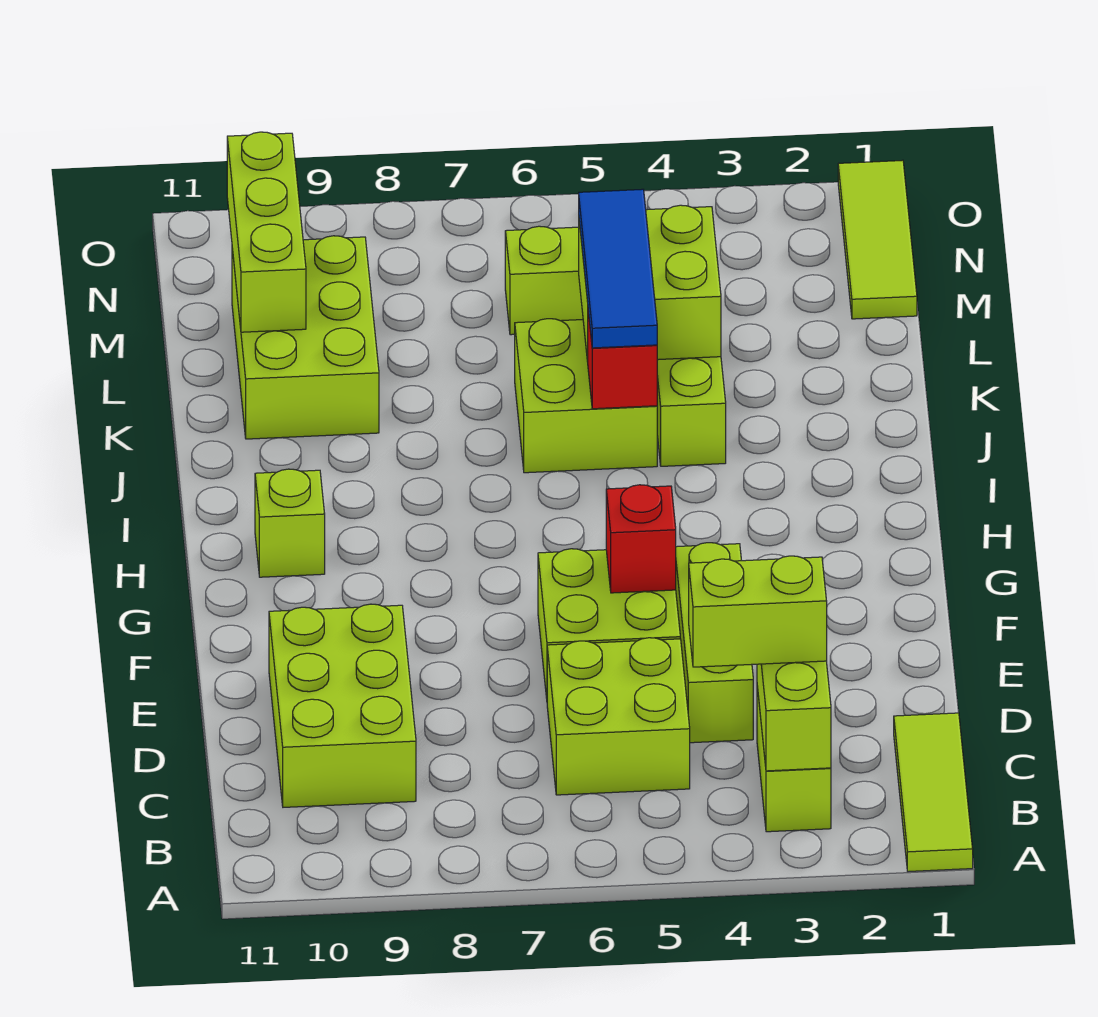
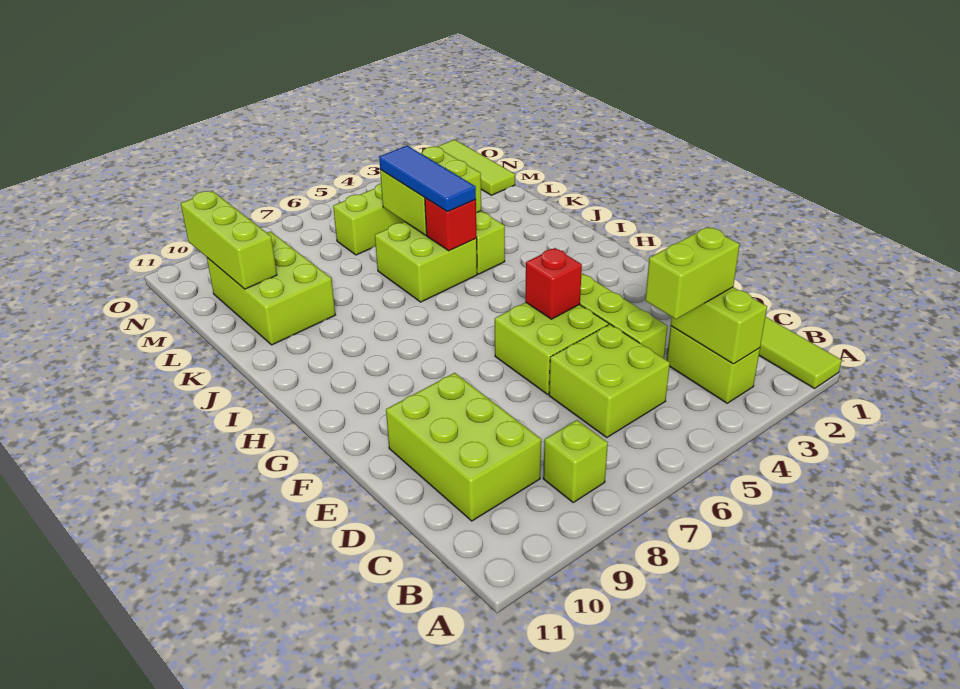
lime 1x1 brick [255,469,325,577] -> lime 1x1 brick moved to [543,420,608,502]

